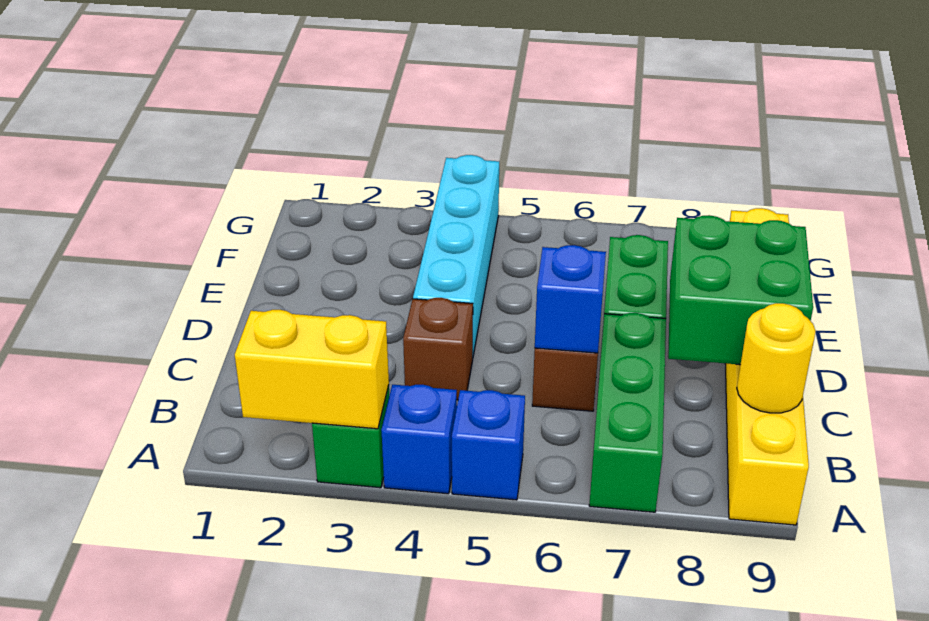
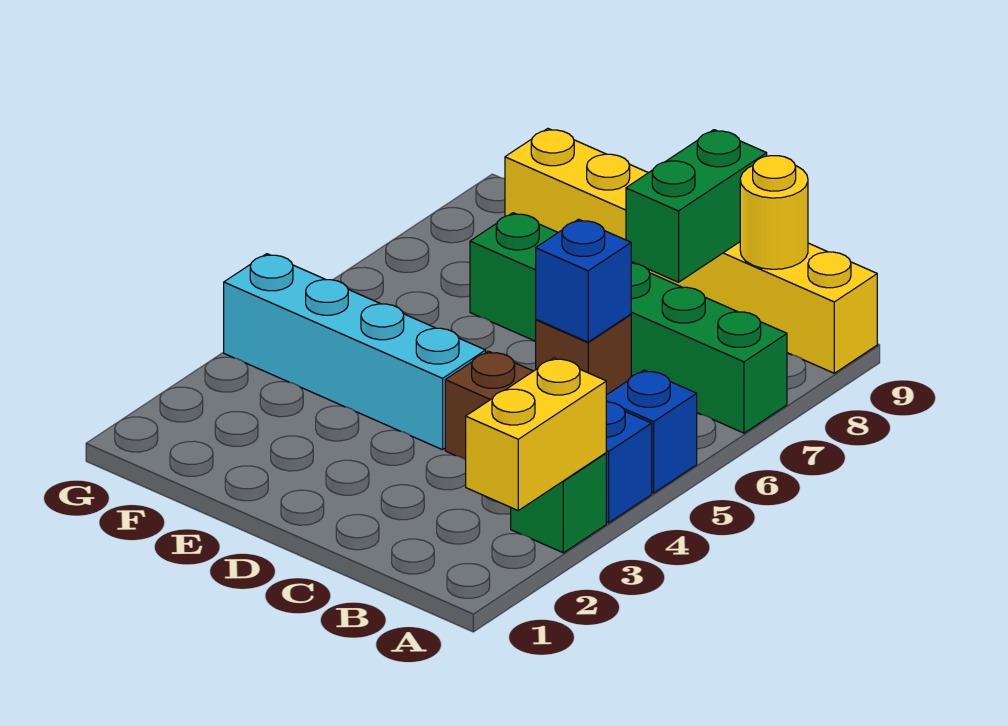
green 2x2 brick [668,215,813,365] -> green 1x2 brick [626,130,767,282]

